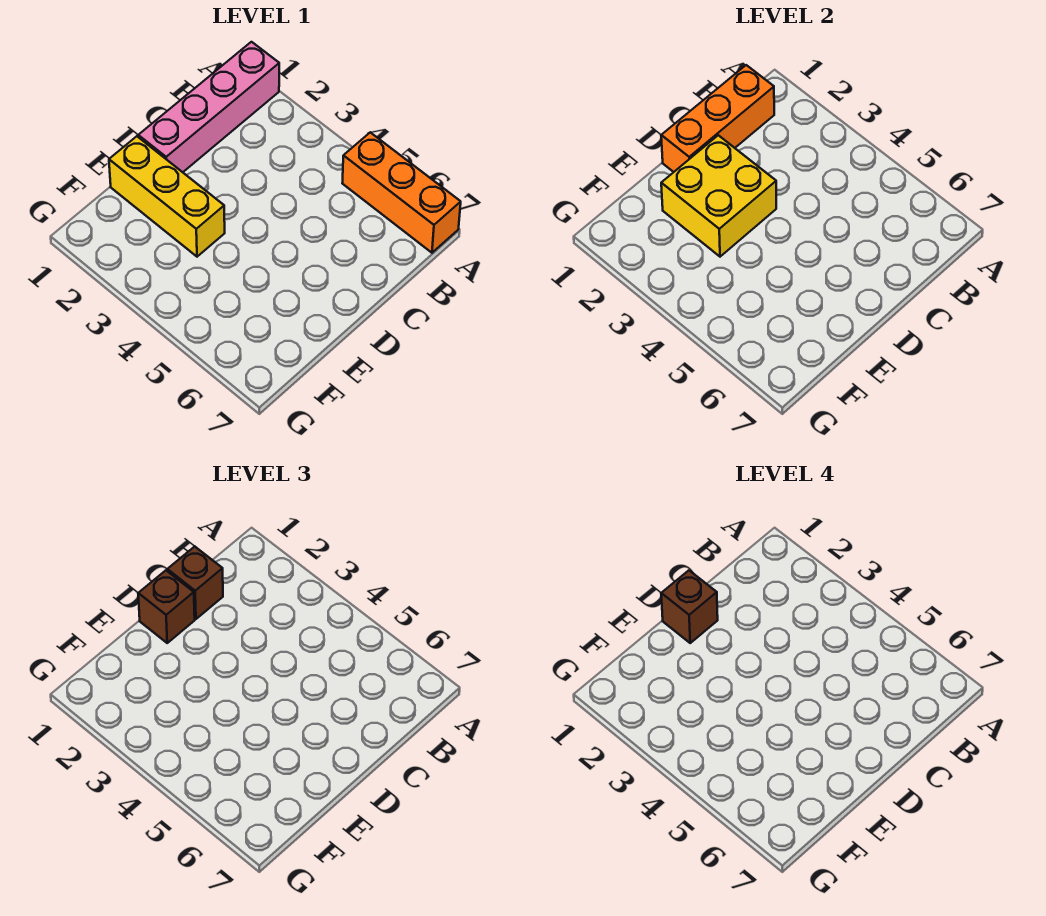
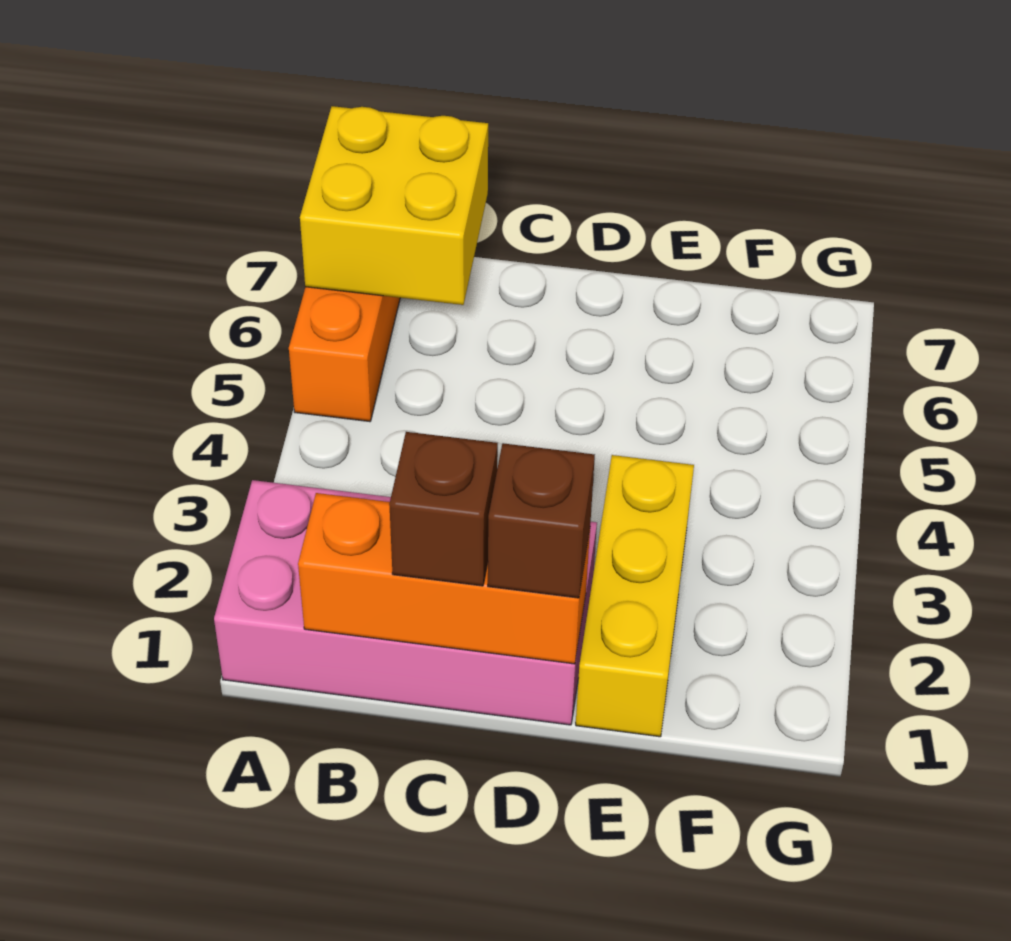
pink 1x4 brick [138,42,279,172] -> pink 2x4 brick [214,480,597,725]
brown 1x1 brick [661,570,718,643] -> none
yellow 2x2 brick [661,135,776,257] -> yellow 2x2 brick moved to [300,106,488,305]

